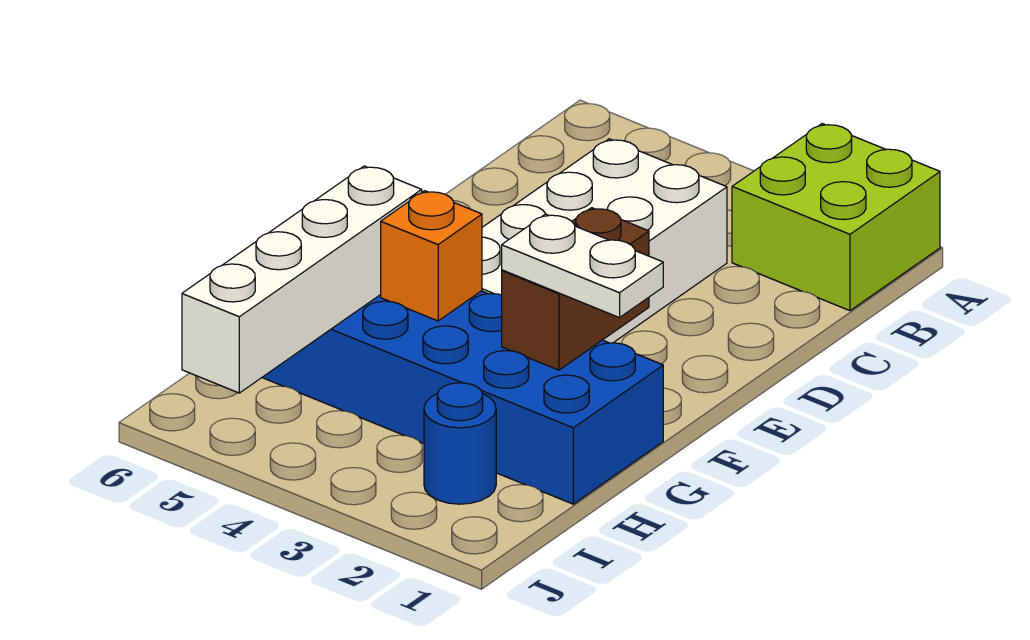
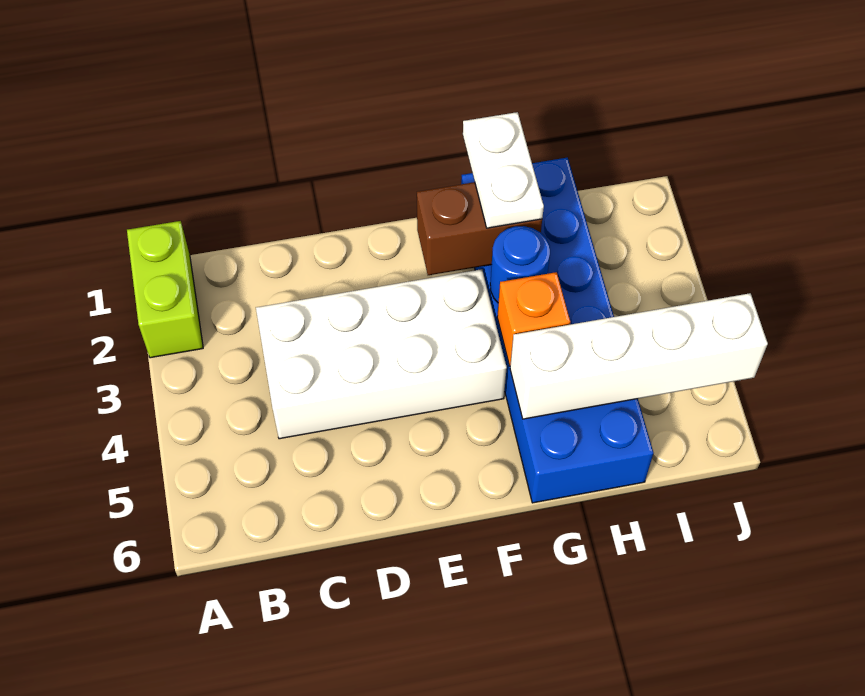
lime 2x2 brick [732,124,940,311] -> lime 1x2 brick [127,221,203,358]
blue 1x1 round brick [424,383,496,504] -> blue 1x1 round brick moved to [490,226,550,302]

